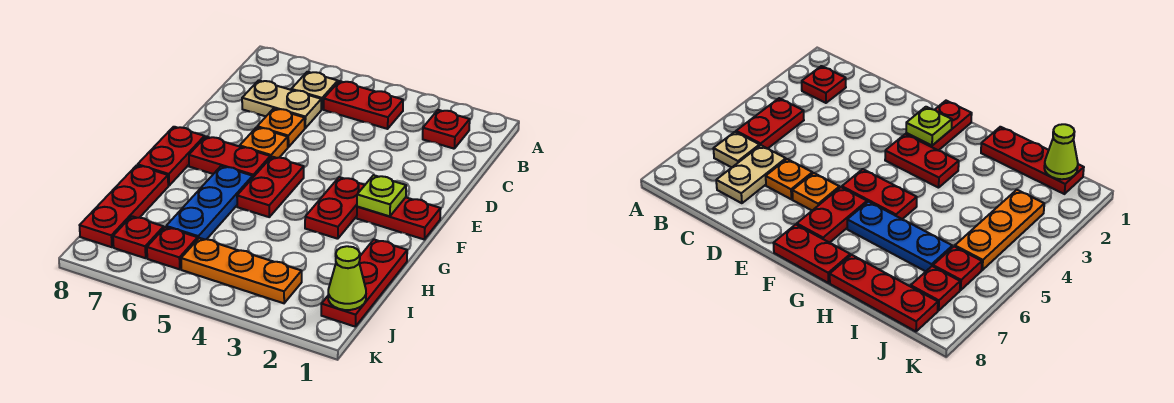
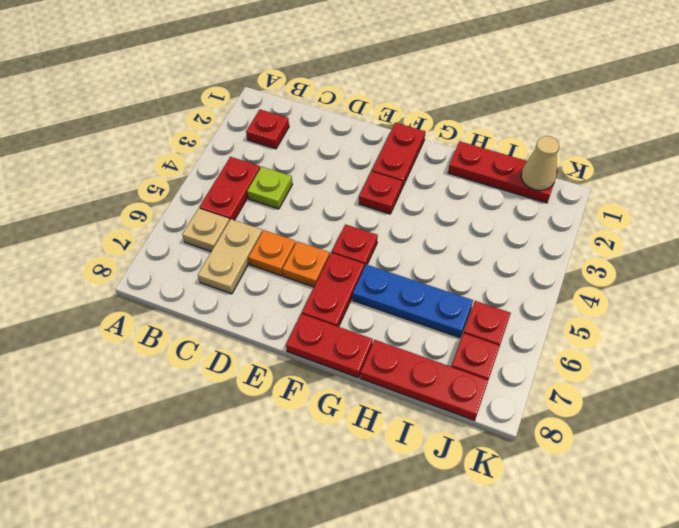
lime 1x1 plate [357,175,406,216] -> lime 1x1 plate moved to [247,167,292,209]
red 1x2 plate [305,177,365,239] -> red 1x1 plate [359,171,403,214]
red 1x2 plate [237,157,304,217] -> red 1x1 plate [332,224,378,267]
lime 1x1 cone [328,246,366,310] -> tan 1x1 cone [521,136,559,190]
orange 1x3 plate [181,238,302,303] -> none

